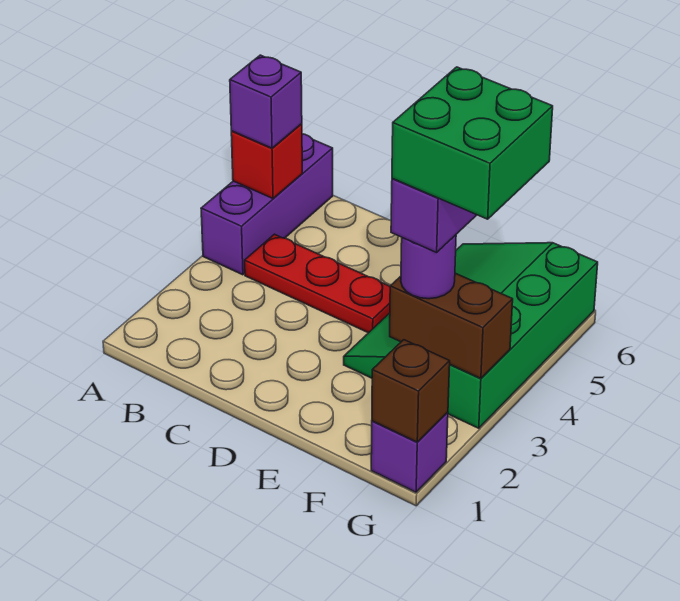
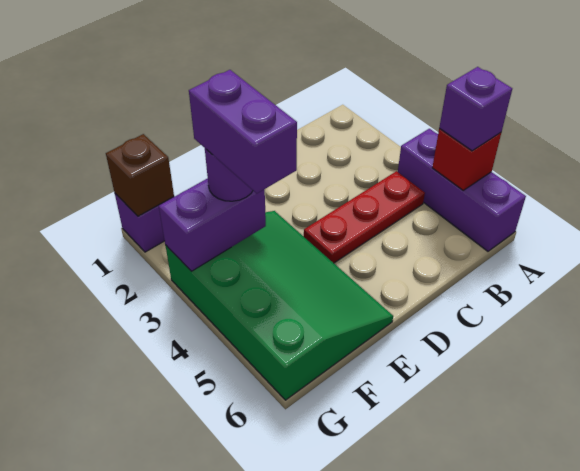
brown 1x2 brick [390,273,513,378] -> purple 1x2 brick [159,178,266,271]
green 2x2 brick [392,67,553,219] -> none

